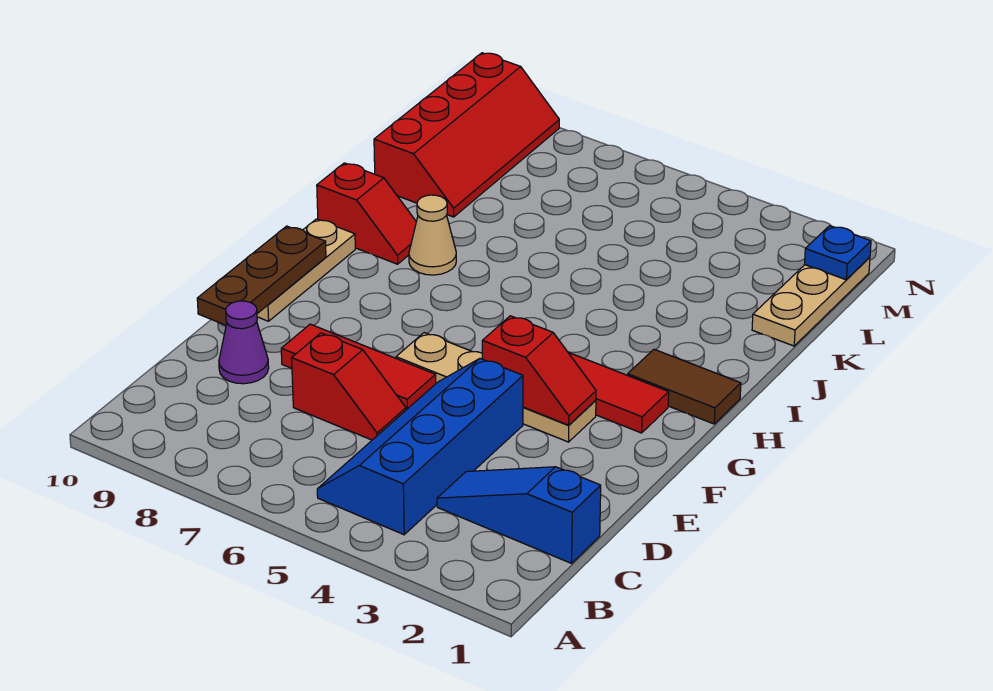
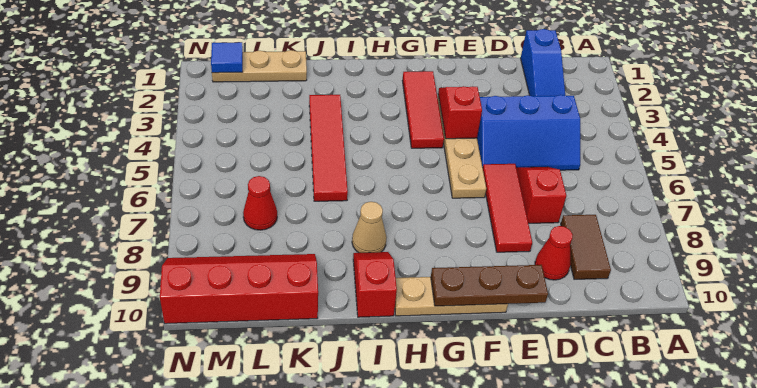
blue 2x4 slope [317,359,523,535] -> blue 2x3 slope [477,95,580,170]
purple 1x1 cone [219,301,269,384] -> red 1x1 cone [535,226,573,280]
brown 1x2 tile [628,349,741,424] -> brown 1x2 tile moved to [561,215,611,279]
none -> red 1x4 tile [309,95,348,201]
none -> red 1x1 cone [243,176,277,230]
blue 1x1 plate [805,226,871,280] -> blue 1x1 tile [211,42,243,73]

